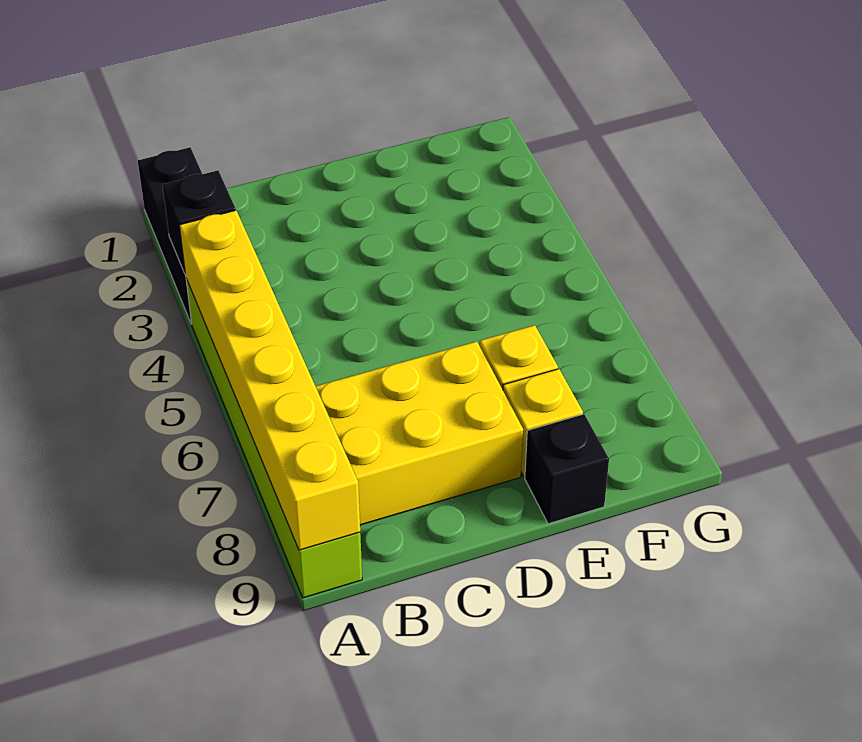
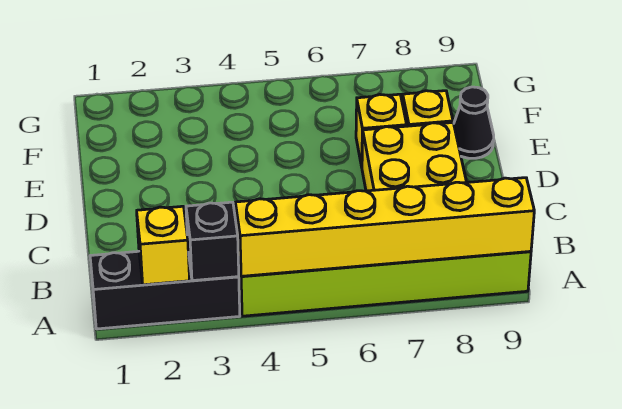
none -> yellow 1x1 brick [137,206,190,285]
black 1x1 brick [525,414,609,524] -> black 1x1 cone [454,87,494,158]

